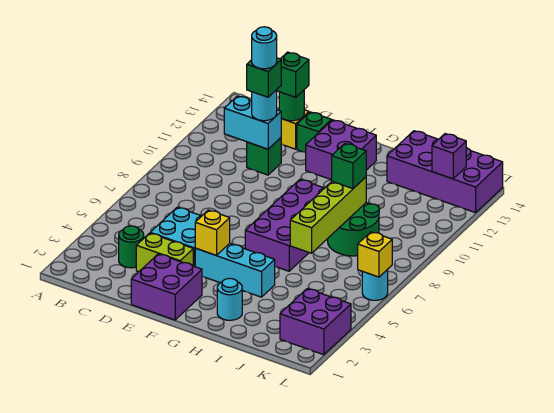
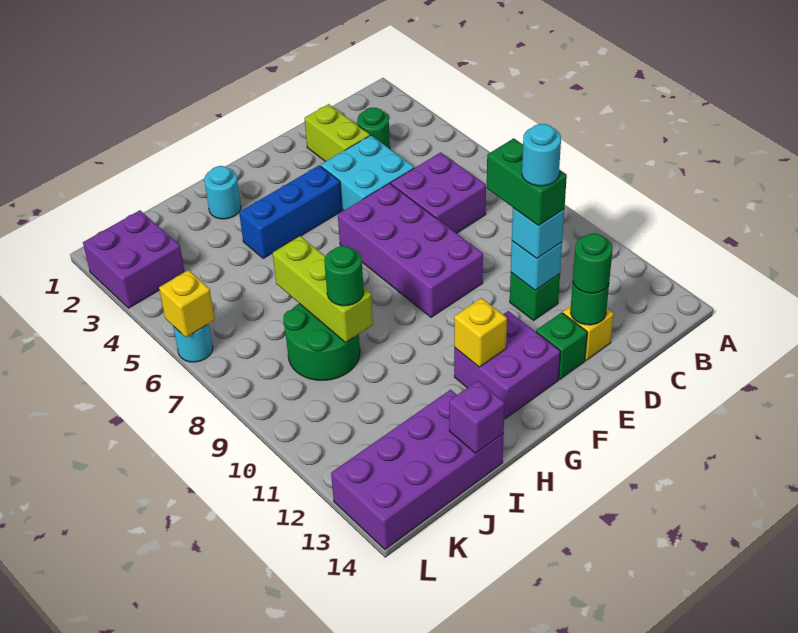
cyan 1x2 brick [224,96,281,149] -> cyan 1x1 brick [511,241,562,290]
lime 1x2 brick [136,233,193,272] -> lime 1x2 brick turned to [304,104,370,162]
cyan 1x1 round brick [252,90,277,121] -> cyan 1x1 brick [512,208,564,259]
green 1x1 brick [247,58,281,97] -> green 1x2 brick [487,138,567,225]
green 1x1 brick [277,52,309,97] -> green 1x1 round brick [573,234,613,293]
purple 2x2 brick [131,254,202,320] -> purple 2x2 brick moved to [391,152,486,233]
cyan 1x3 brick [195,243,275,297] -> blue 1x3 brick [239,165,342,258]
yellow 1x1 brick [195,210,230,255] -> yellow 1x1 brick moved to [454,298,507,367]
purple 2x4 brick [245,180,324,271] -> purple 2x4 brick moved to [338,183,483,317]
lime 1x4 brick [290,177,366,253] -> lime 1x3 brick [273,236,373,343]
green 1x1 brick [332,144,366,189] -> green 1x1 round brick [324,246,364,306]
purple 1x1 brick [432,134,466,179] -> purple 1x1 brick moved to [449,381,505,453]

